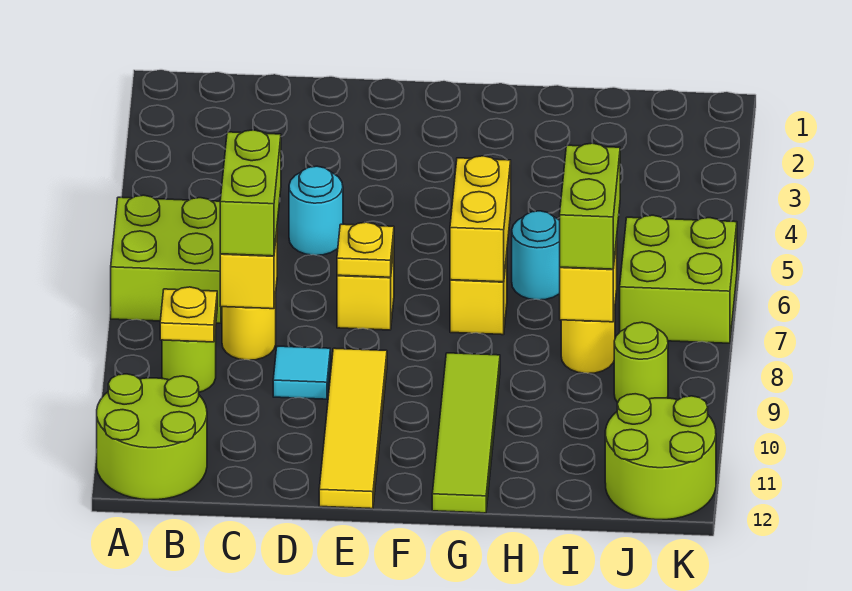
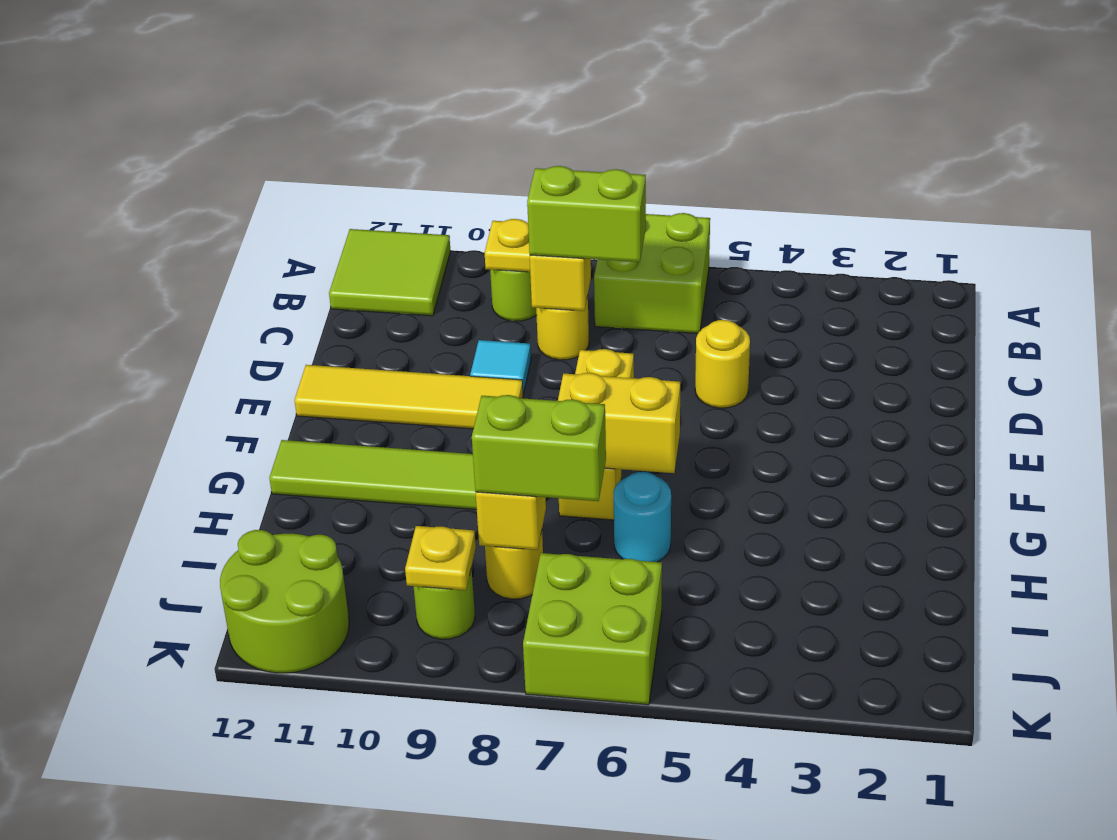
lime 2x2 round brick [97,374,207,500] -> lime 2x2 tile [329,229,451,316]
cyan 1x1 round brick [289,166,343,255] -> yellow 1x1 round brick [695,320,750,408]
yellow 1x1 plate [337,222,394,277] -> yellow 1x1 plate moved to [405,526,476,590]

